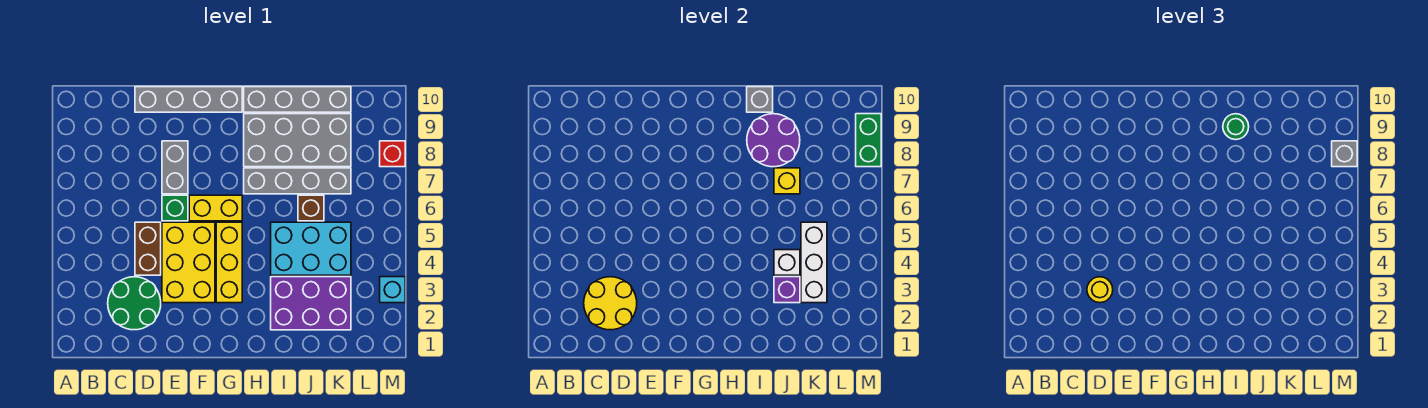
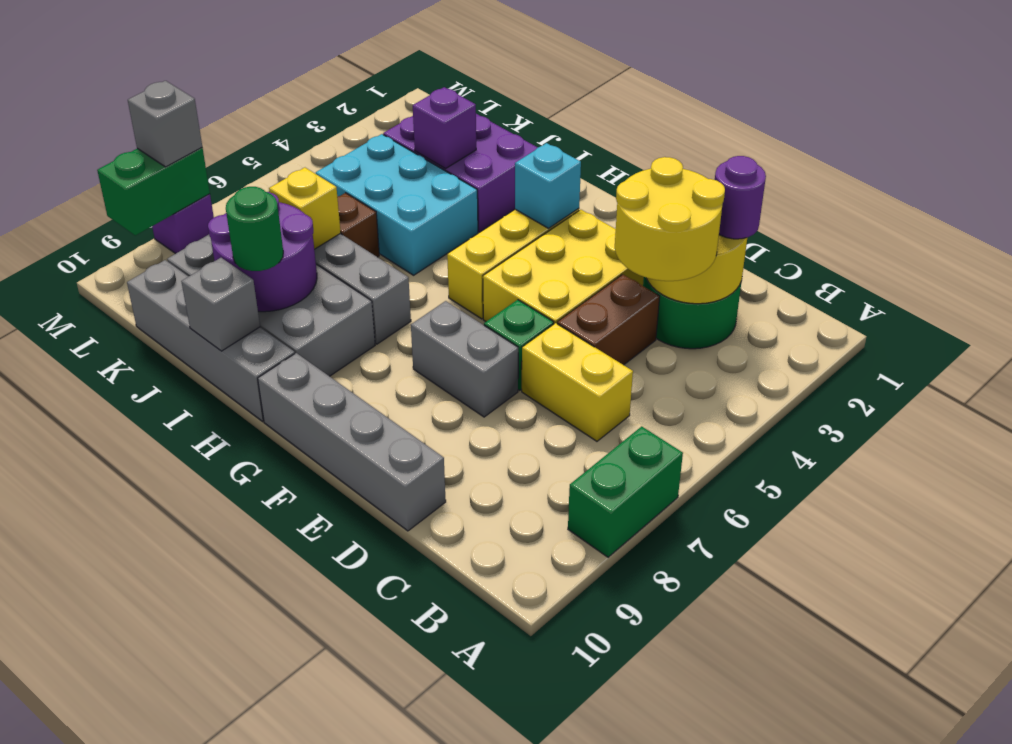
none -> green 1x2 brick [568,426,683,557]
none -> purple 1x1 round brick [715,156,766,239]
yellow 1x1 round brick [1087,277,1113,303] -> yellow 2x2 round brick [615,157,725,281]
grey 1x2 brick [162,141,188,194] -> grey 1x2 brick turned to [411,301,518,417]
yellow 1x2 brick [189,195,242,221] -> yellow 1x2 brick moved to [522,323,633,441]
white 1x1 brick [774,250,800,275] -> none
white 1x3 brick [801,222,827,303] -> none
cyan 1x1 brick [380,277,405,303] -> cyan 1x1 brick moved to [515,143,581,228]
red 1x1 brick [380,141,405,167] -> purple 1x1 brick [152,194,214,254]

